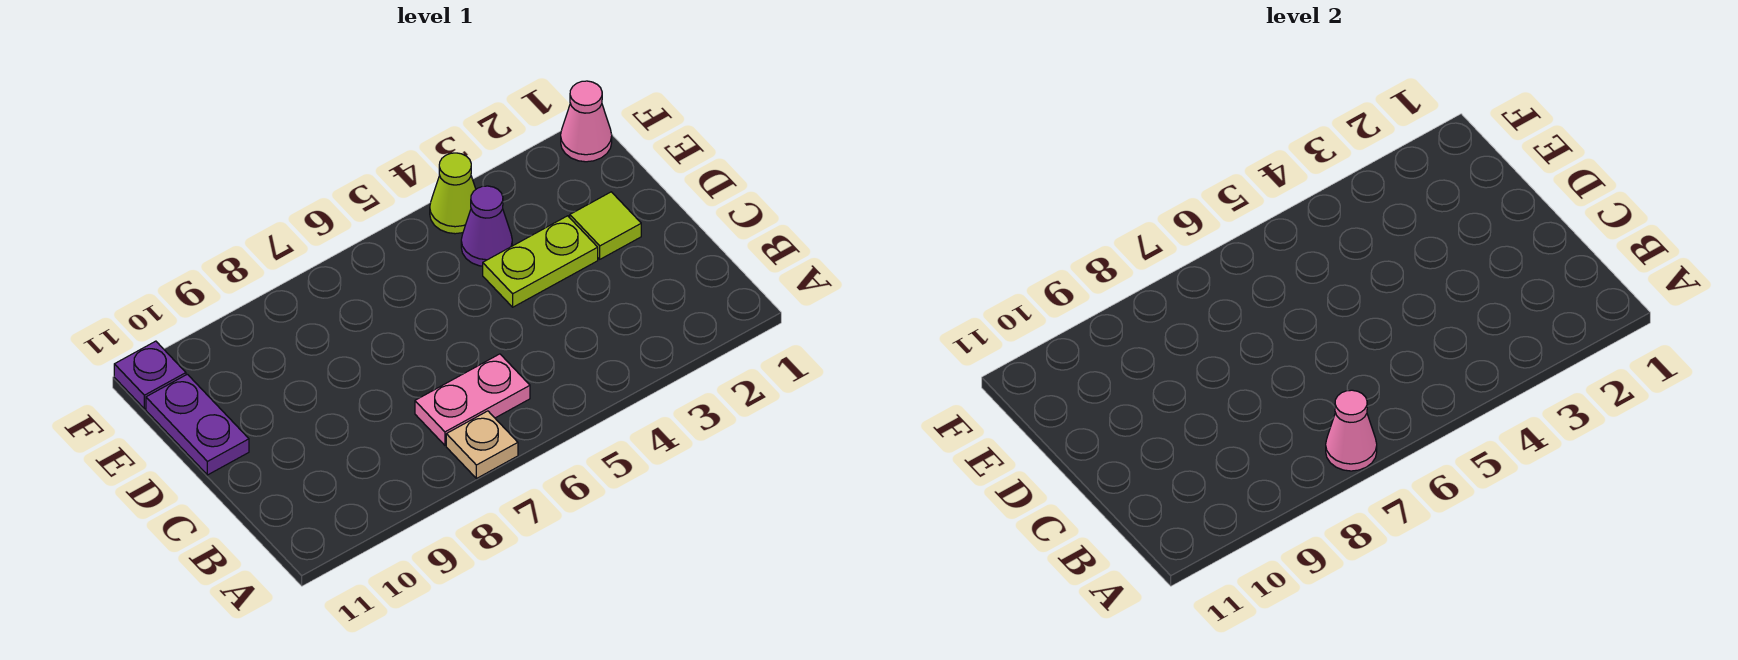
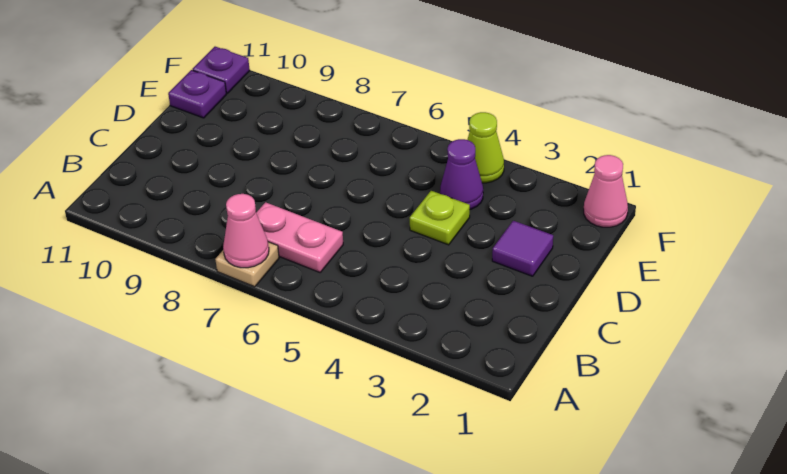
lime 1x1 tile [570,192,641,259] -> purple 1x1 tile [492,221,553,276]
lime 1x2 plate [483,216,598,307] -> lime 1x1 plate [410,191,470,245]
purple 1x2 plate [146,374,249,475] -> purple 1x1 plate [168,70,226,118]

